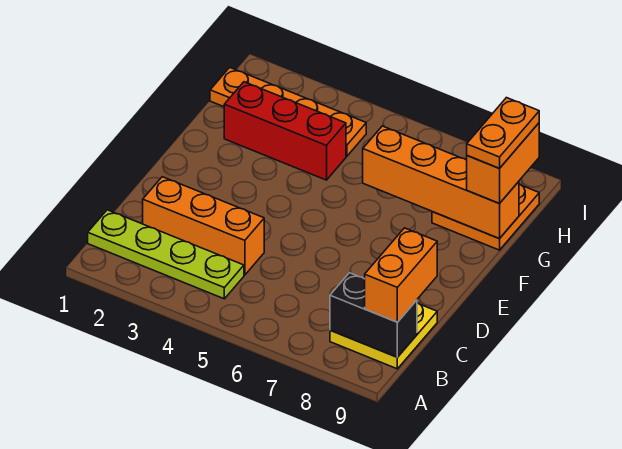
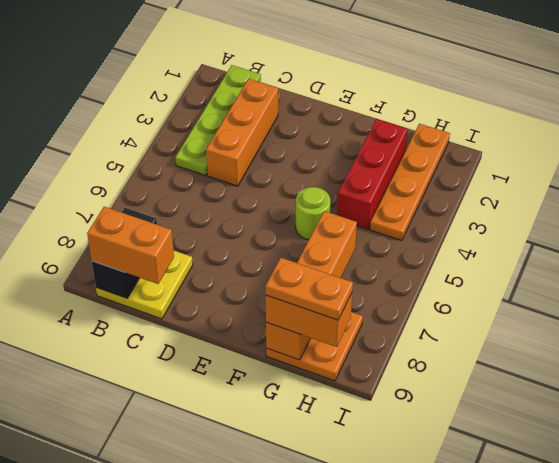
none -> lime 1x1 round brick [296,187,330,240]

